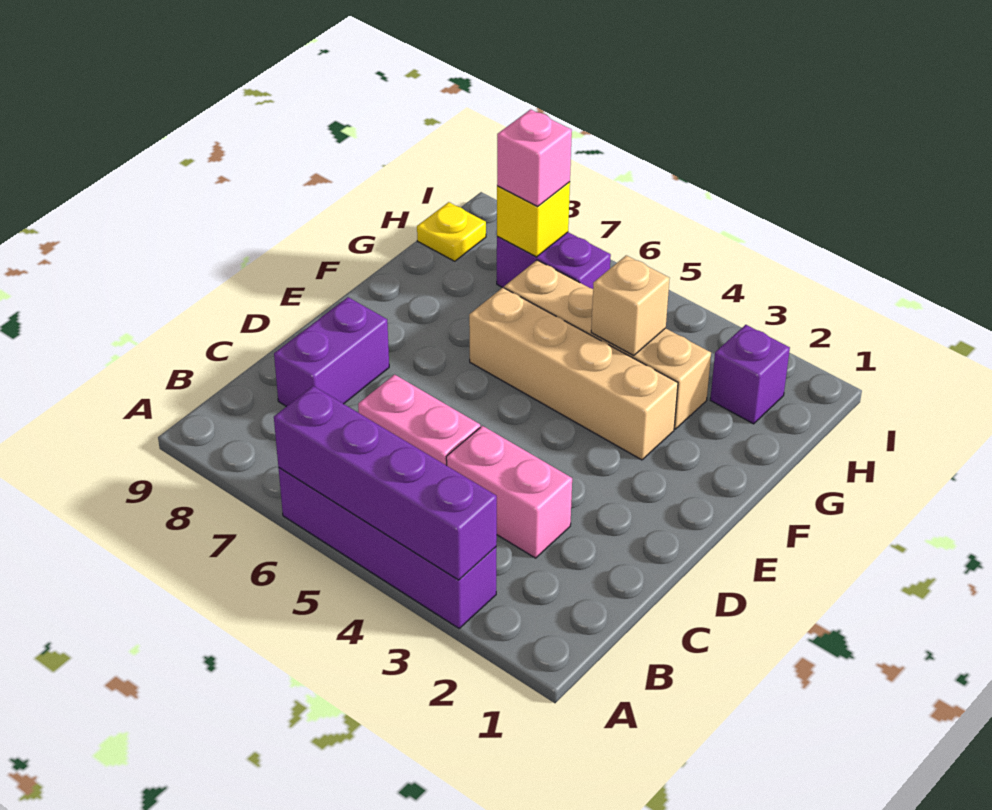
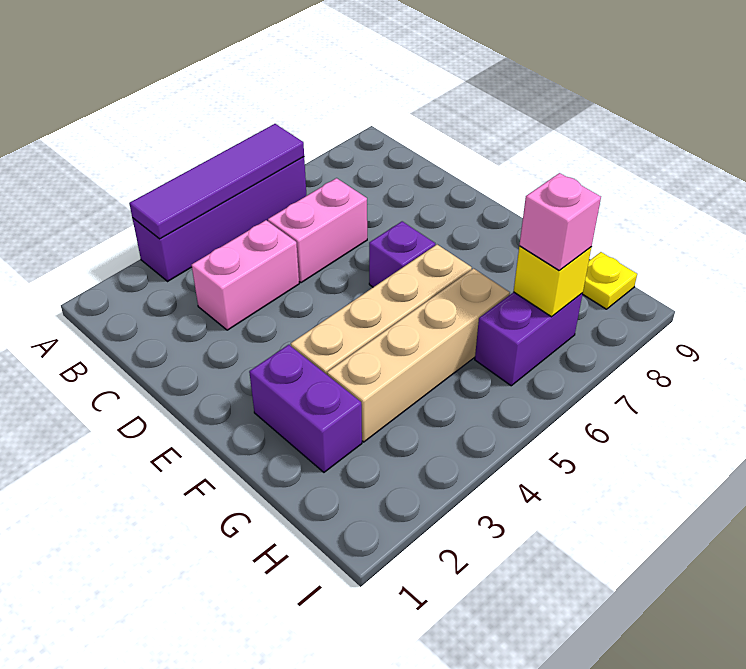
purple 1x4 brick [274,386,497,580] -> purple 1x4 tile [129,124,304,239]
purple 1x2 brick [274,297,389,407] -> purple 1x2 brick moved to [249,345,362,472]
tan 1x1 brick [591,255,670,356] -> none
purple 1x1 brick [710,325,790,424] -> purple 1x1 brick moved to [369,221,435,287]

